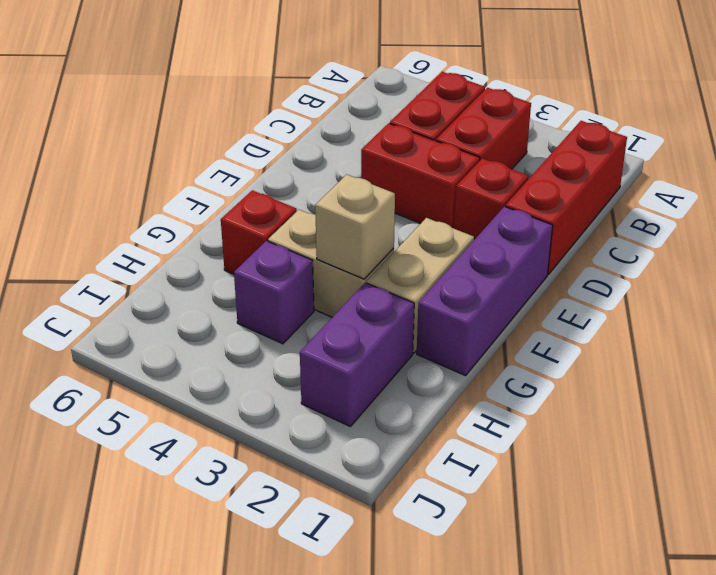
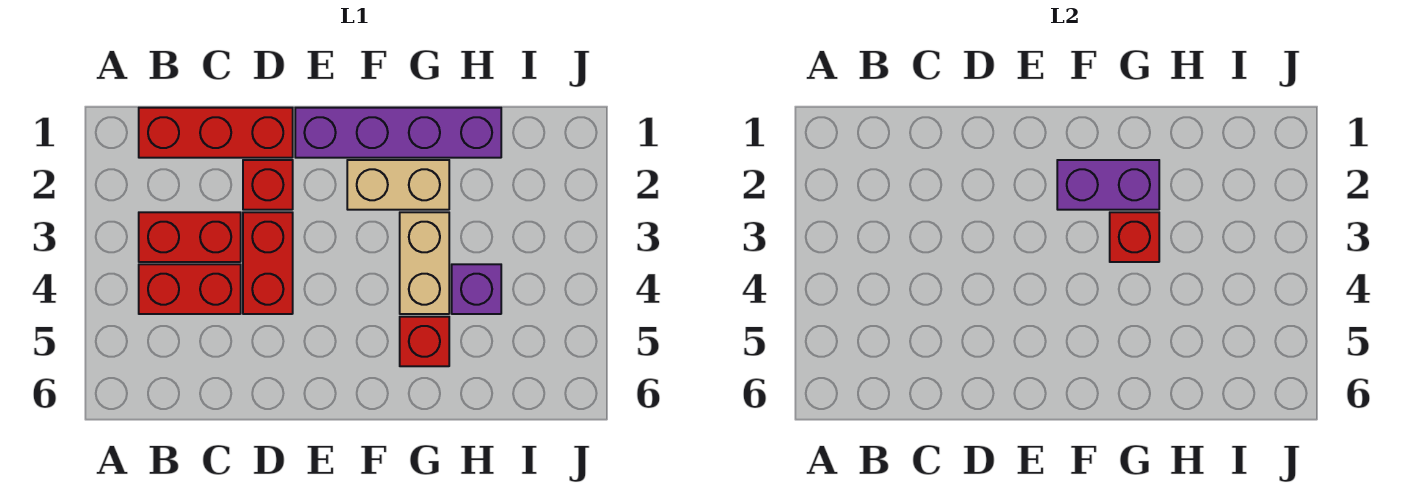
purple 1x3 brick [417,207,553,376] -> purple 1x4 brick [295,108,501,158]
tan 1x1 brick [315,174,395,279] -> red 1x1 brick [1110,212,1159,262]
purple 1x2 brick [300,283,414,426] -> purple 1x2 brick moved to [1057,160,1159,210]

